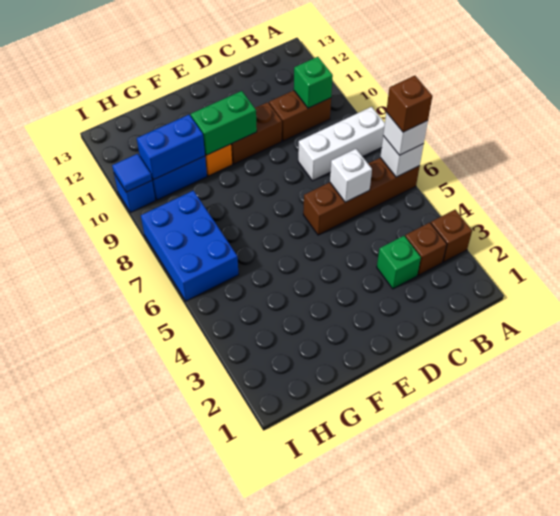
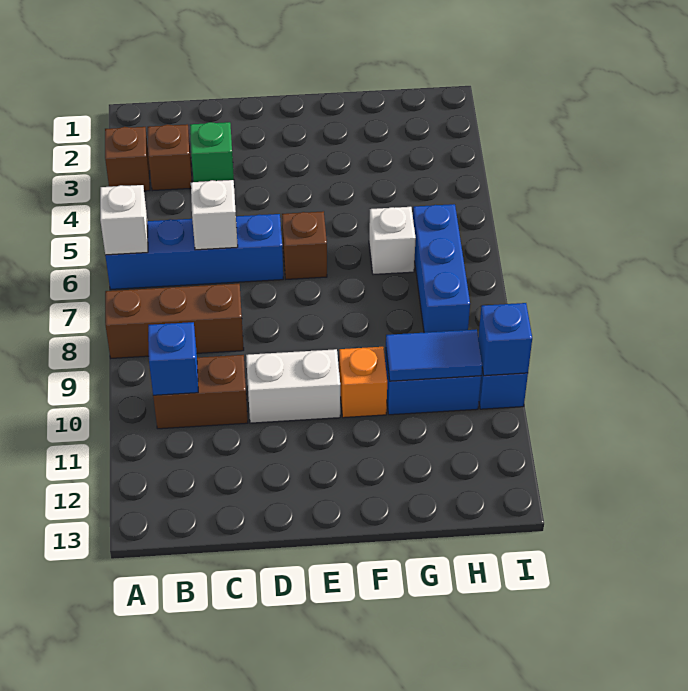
brown 1x4 brick [303,158,420,235] -> blue 1x4 brick [105,214,283,289]
white 1x1 brick [383,112,428,155] -> white 1x1 brick moved to [369,207,416,275]
brown 1x1 brick [386,76,432,132] -> brown 1x1 brick moved to [282,211,327,279]
white 1x3 brick [298,107,385,181] -> brown 1x3 brick [105,284,244,358]
green 1x1 brick [294,57,333,108] -> blue 1x1 brick [148,322,198,395]
brown 1x2 brick [231,102,282,164] -> white 1x2 brick [246,349,340,423]
green 1x2 brick [191,91,257,155] -> none
blue 1x2 brick [137,115,205,180] -> blue 1x2 tile [386,330,482,381]
blue 2x3 brick [141,190,239,301] -> blue 1x3 brick [413,204,470,333]
blue 1x1 tile [112,154,152,192] -> blue 1x1 brick [478,303,532,376]

